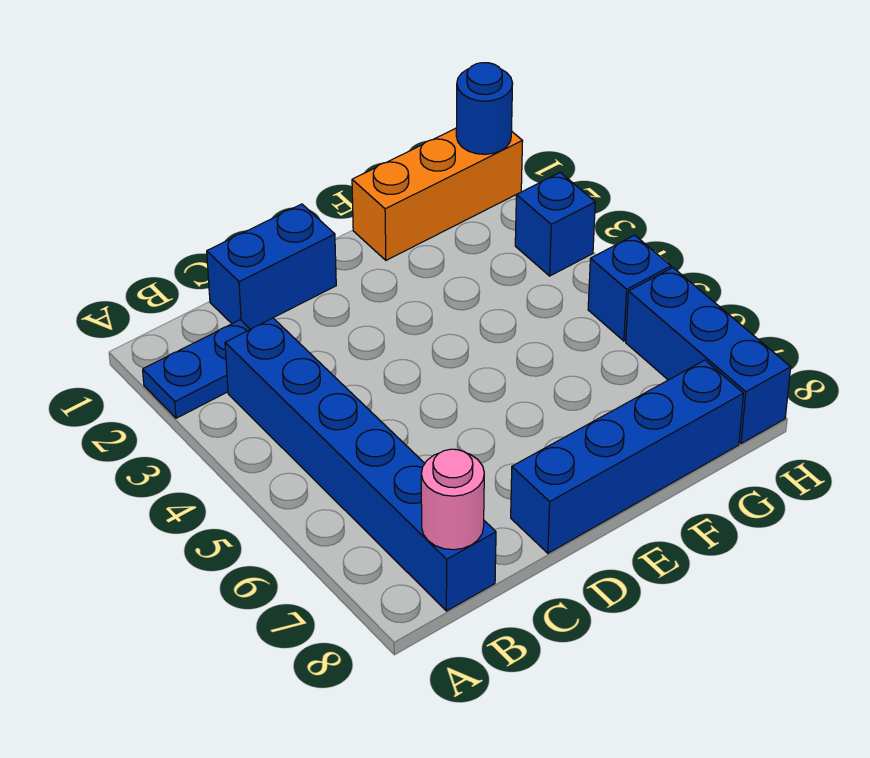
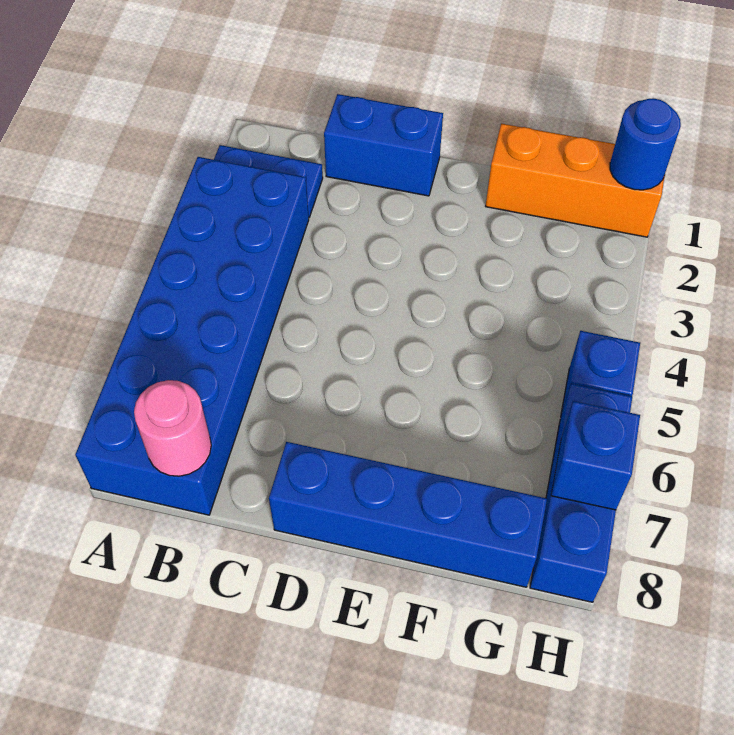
blue 1x6 brick [225,318,496,611] -> blue 2x6 brick [75,157,309,515]
blue 1x1 brick [515,173,595,276] -> blue 1x1 brick moved to [551,401,640,510]

